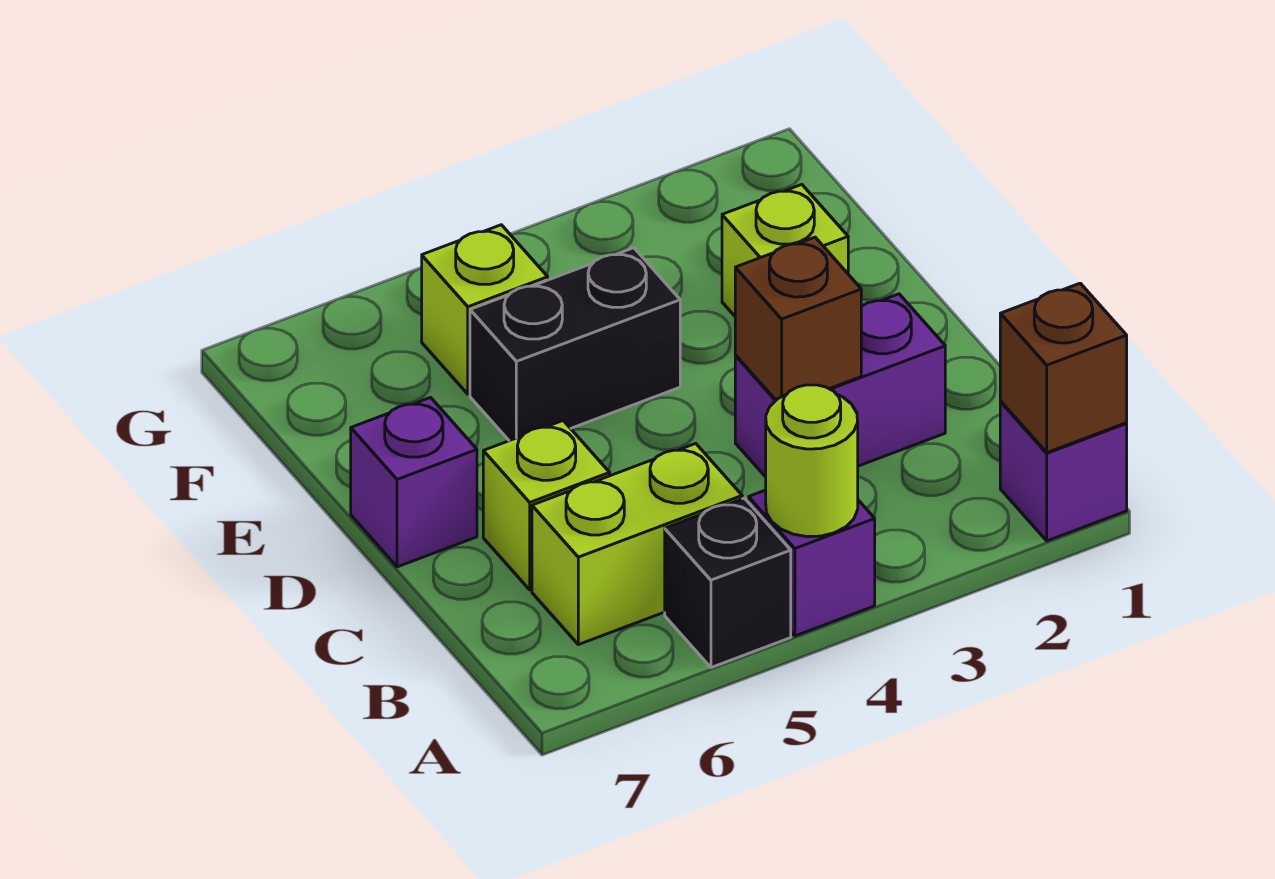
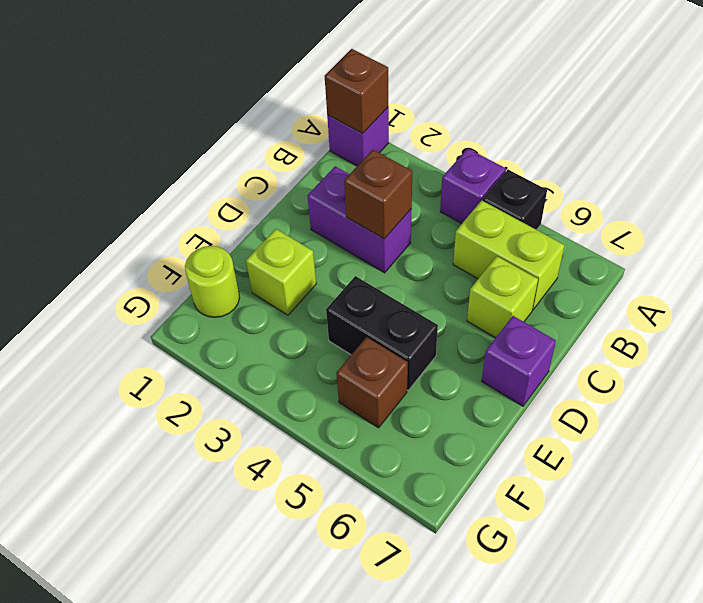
lime 1x1 round brick [766,385,858,537] -> lime 1x1 round brick moved to [185,246,240,317]
lime 1x1 brick [422,225,548,394] -> brown 1x1 brick [336,337,408,428]

